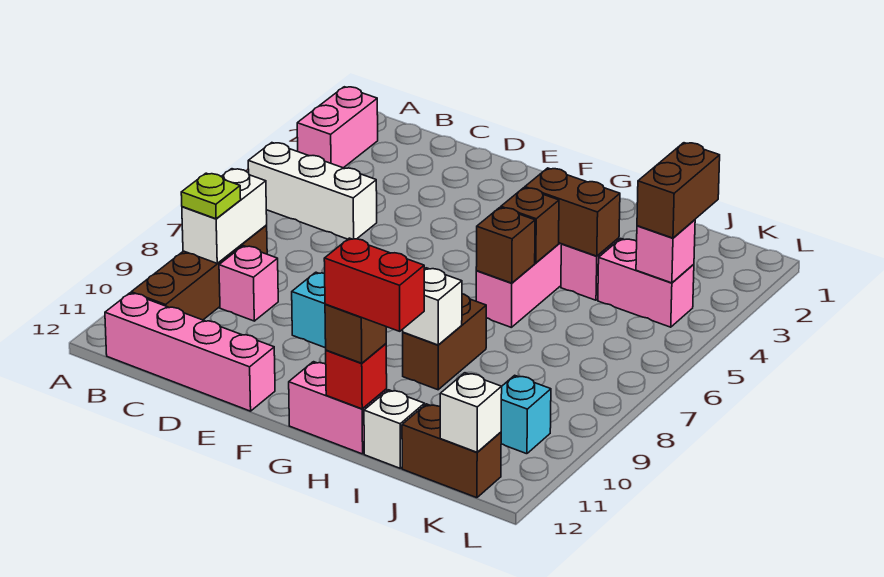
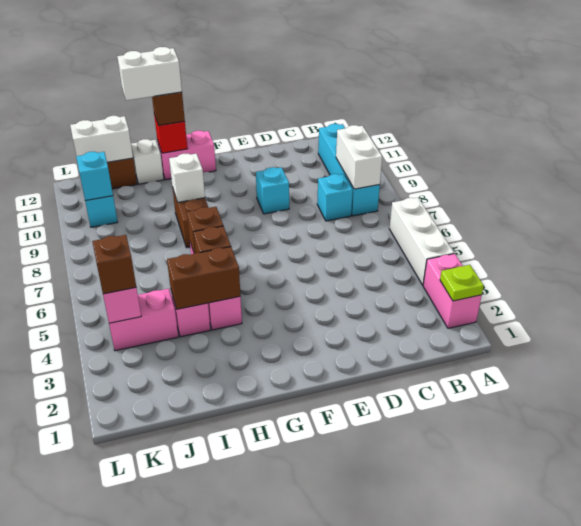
white 1x3 brick [248,143,377,239] -> white 1x3 brick turned to [390,198,454,285]
brown 1x4 brick [131,225,267,320] -> cyan 1x4 brick [318,124,380,216]
lime 1x1 plate [181,173,241,219] -> lime 1x1 plate moved to [440,265,484,301]
pink 1x4 brick [105,293,275,411] -> none
none -> cyan 1x1 brick [317,174,353,221]
pink 1x1 brick [219,246,278,321] -> none
red 1x2 brick [324,238,424,331] -> white 1x2 brick [117,47,182,100]
brown 1x2 brick [637,143,720,238] -> brown 1x1 brick [92,235,136,294]
none -> cyan 1x1 brick [76,152,113,201]
white 1x1 brick [440,373,502,452] -> white 1x2 brick [70,116,133,162]

